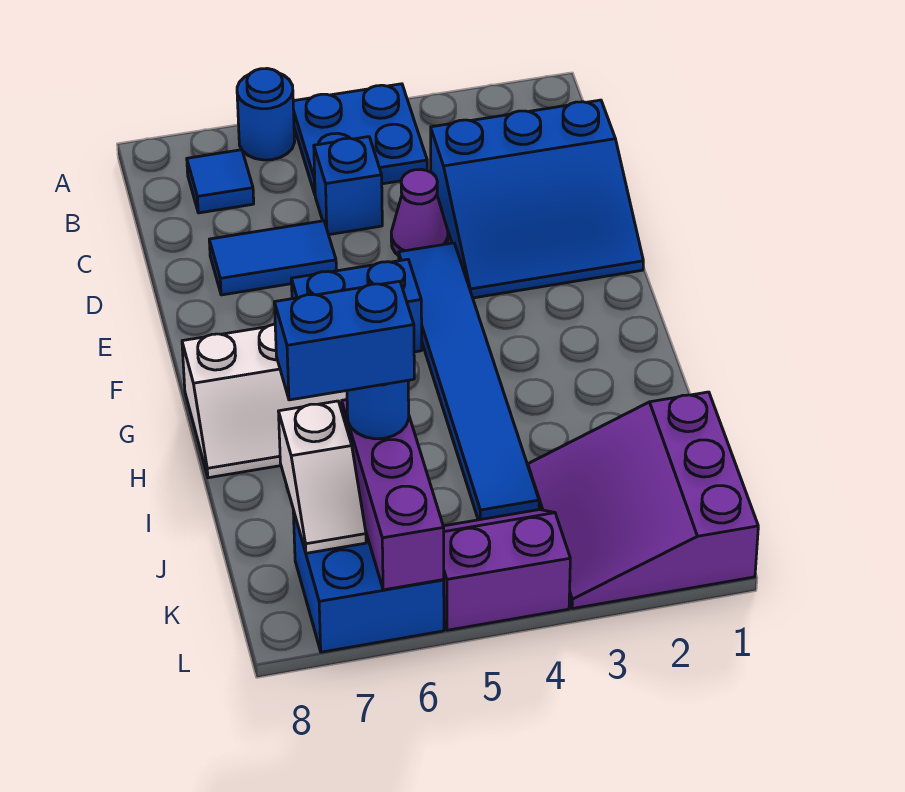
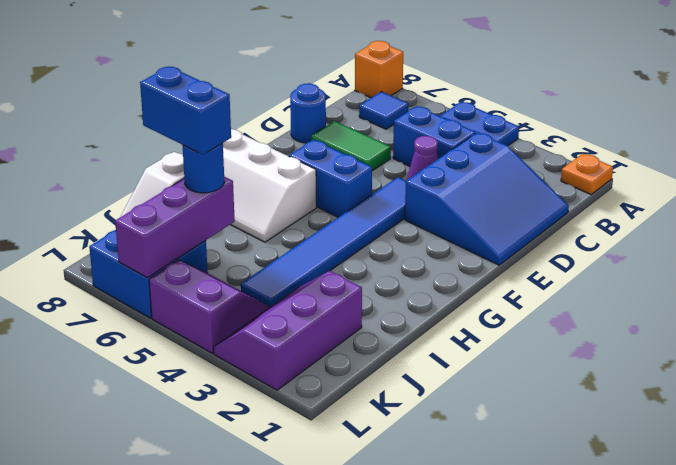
none -> orange 1x1 plate [561,154,613,194]
blue 1x1 round brick [237,69,295,160] -> blue 1x1 round brick moved to [290,83,326,143]
none -> orange 1x1 brick [355,41,403,98]
blue 3x3 slope [431,100,643,298] -> blue 3x3 slope turned to [405,133,569,265]
blue 1x1 brick [314,137,382,235] -> blue 1x2 brick [393,106,476,166]
blue 1x2 tile [209,221,336,295] -> green 1x2 tile [311,121,391,171]
purple 3x3 slope [528,392,758,609] -> purple 2x3 slope [214,271,362,390]

